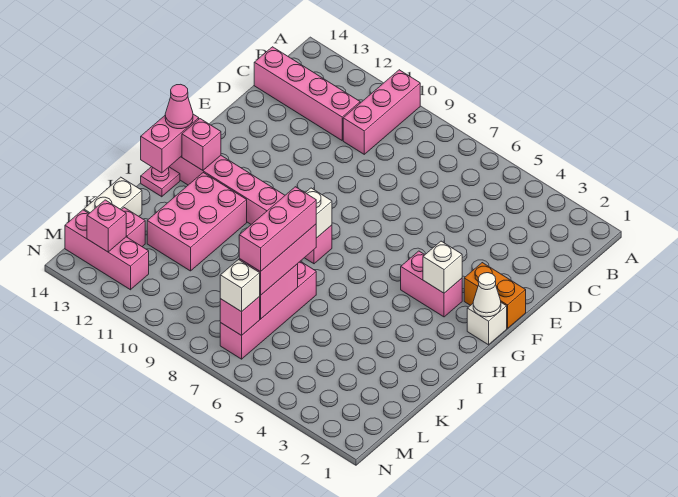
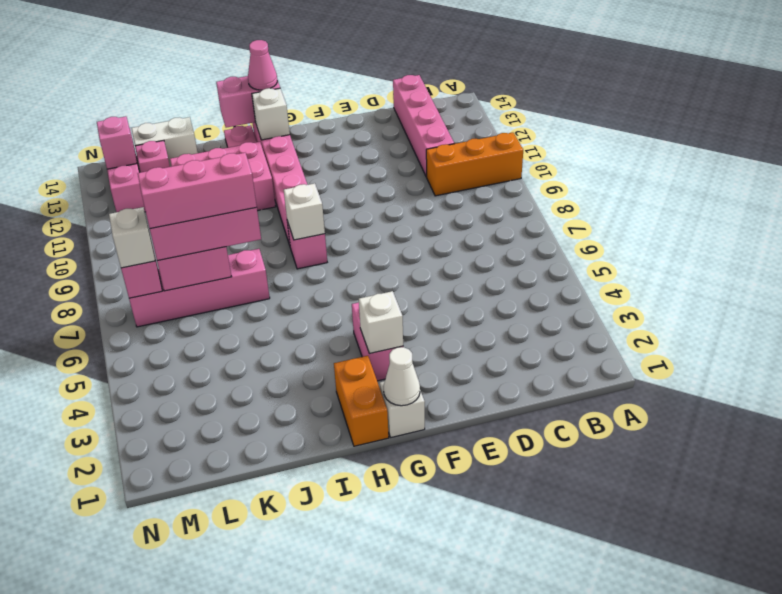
pink 1x3 brick [343,70,420,154] -> orange 1x3 brick [426,133,523,196]
orange 1x2 brick [464,263,526,328] -> orange 1x2 brick moved to [334,356,389,446]
pink 1x1 brick [182,119,221,170] -> white 1x1 brick [252,88,290,140]

